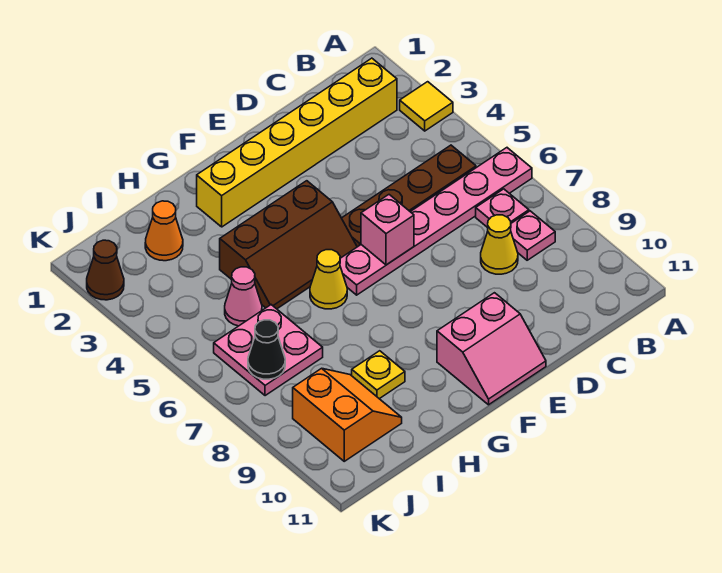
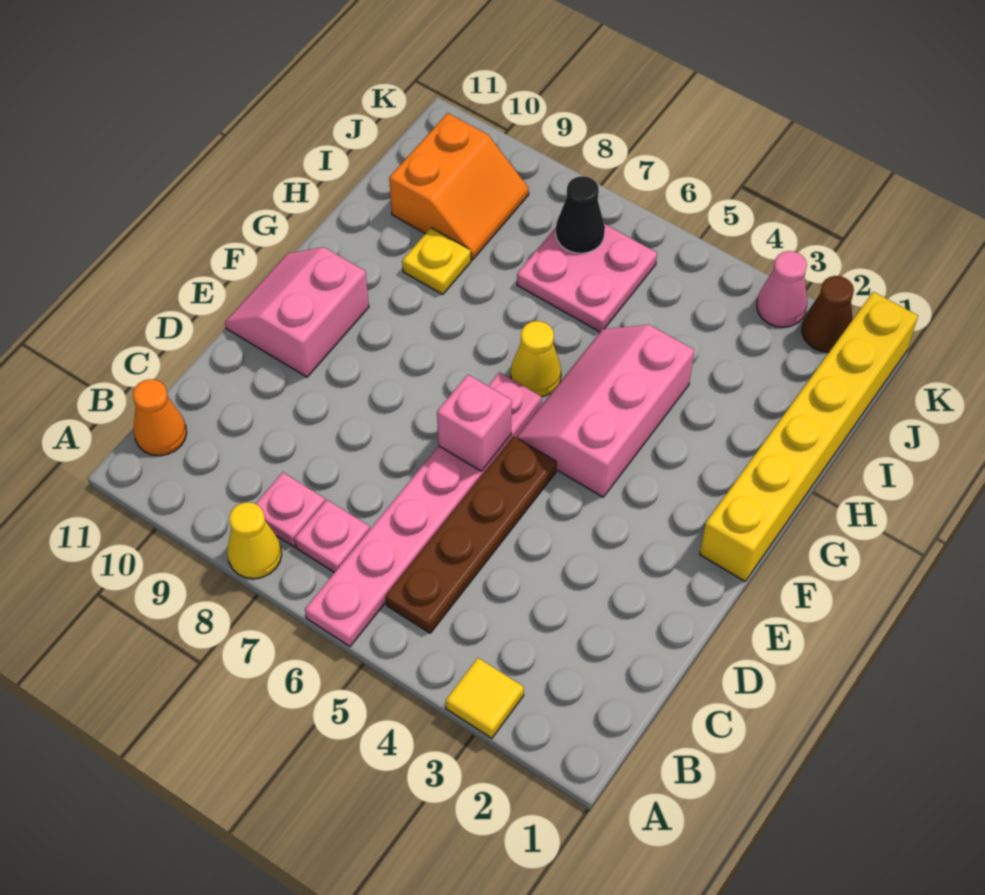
yellow 1x6 brick [197,58,397,227] -> yellow 1x6 brick moved to [700,292,918,581]
yellow 1x1 cone [481,215,518,274] -> yellow 1x1 cone moved to [227,502,282,579]
brown 2x3 slope [220,181,357,309] -> pink 2x3 slope [516,325,695,497]
orange 1x1 cone [145,201,183,261] -> orange 1x1 cone moved to [133,379,187,456]
pink 1x1 cone [225,267,262,326] -> pink 1x1 cone moved to [757,251,807,327]
orange 2x2 slope [293,368,402,461] -> orange 2x2 slope turned to [389,113,529,260]

